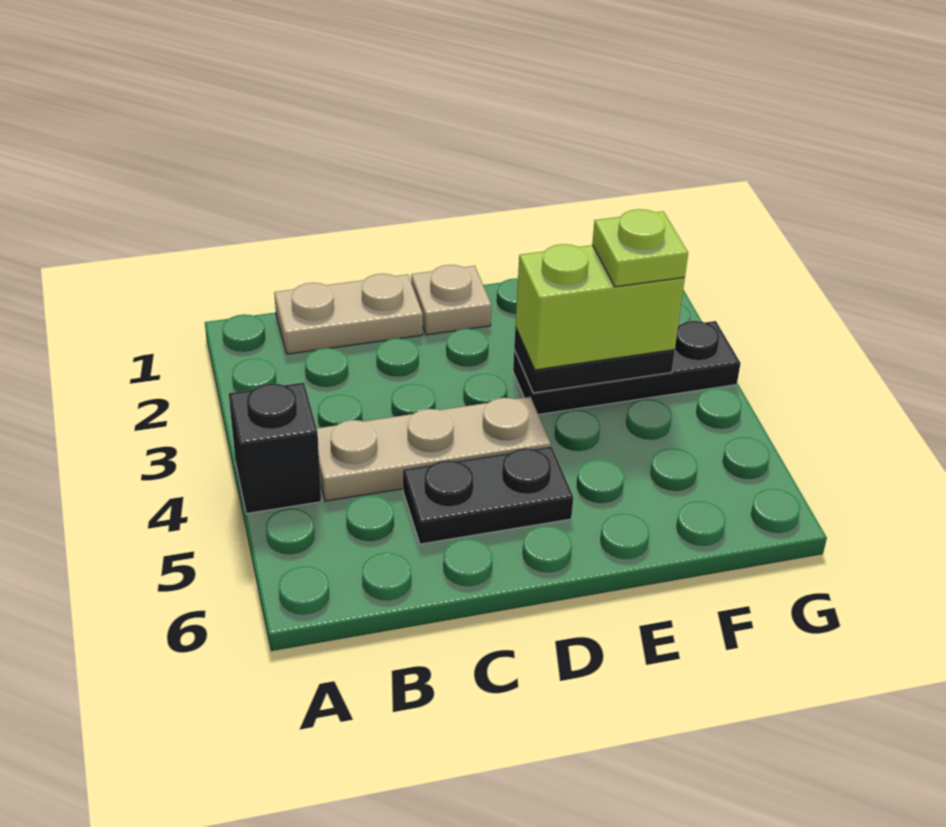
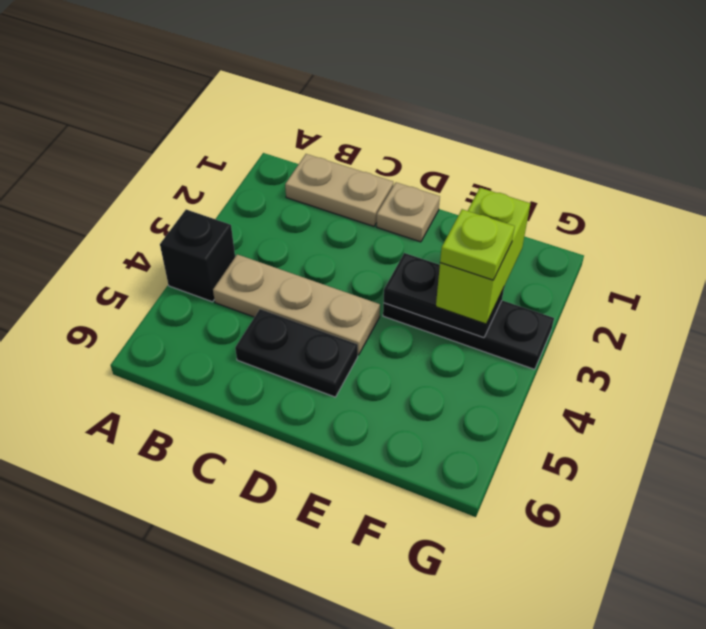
lime 1x2 brick [515,244,685,370] -> lime 1x2 brick turned to [436,188,530,324]

